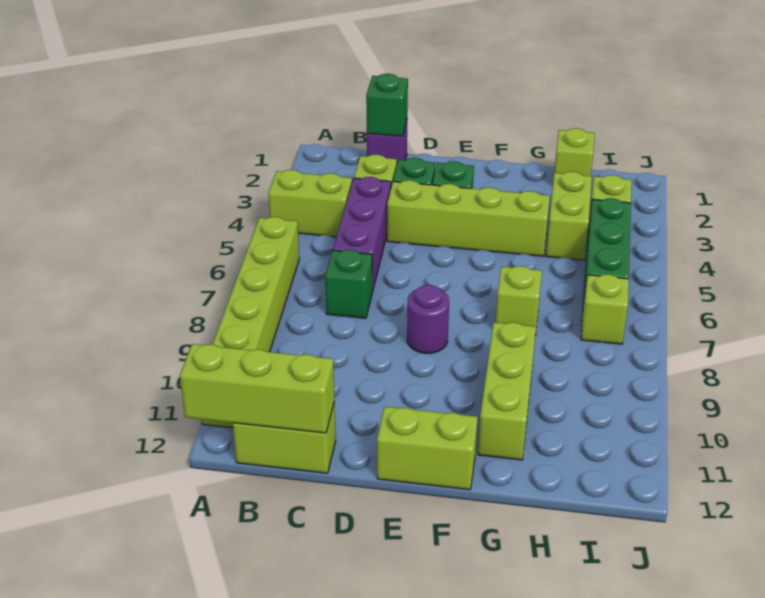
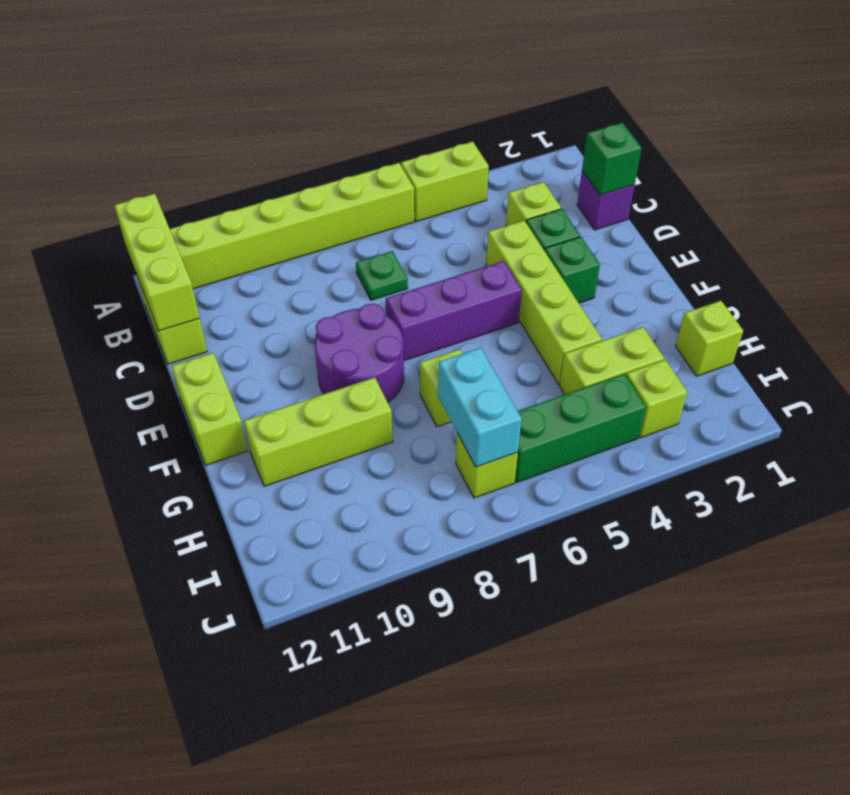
lime 1x2 brick [268,170,352,237] -> lime 1x2 brick turned to [401,142,489,222]
purple 1x3 brick [333,177,391,291] -> purple 1x3 brick moved to [386,261,522,361]
green 1x1 brick [325,250,372,318] -> green 1x1 plate [356,251,408,300]
purple 1x1 round brick [407,285,449,353] -> purple 2x2 round brick [314,304,404,402]
none -> cyan 1x2 brick [438,348,522,467]

